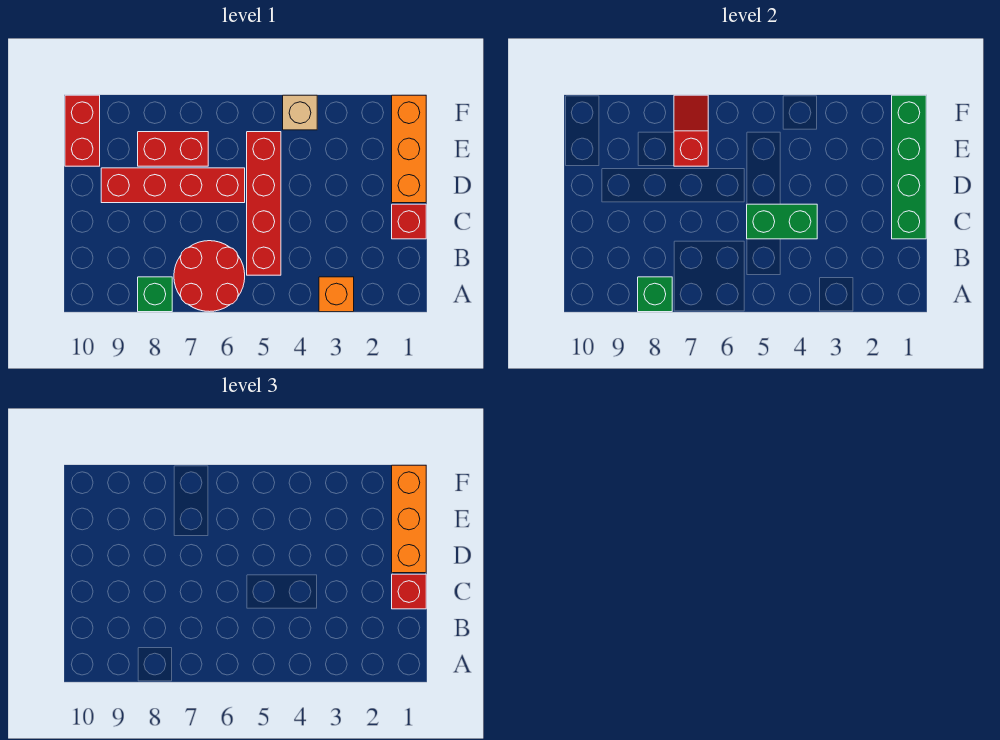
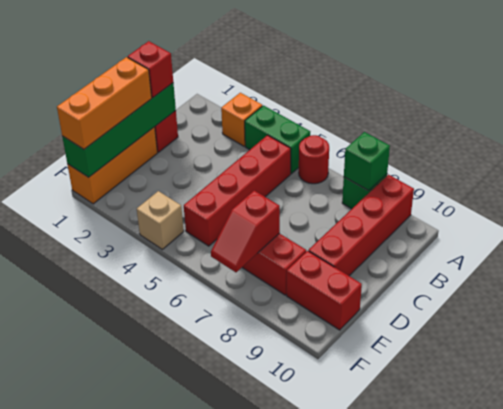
red 2x2 round brick [174,241,245,312] -> red 1x1 round brick [299,135,329,184]
green 1x2 brick [747,204,817,239] -> green 1x2 brick moved to [245,106,310,174]
red 1x4 brick [101,168,245,203] -> red 1x4 brick turned to [309,175,414,276]
red 1x2 brick [65,95,100,166] -> red 1x2 brick turned to [287,251,362,330]

